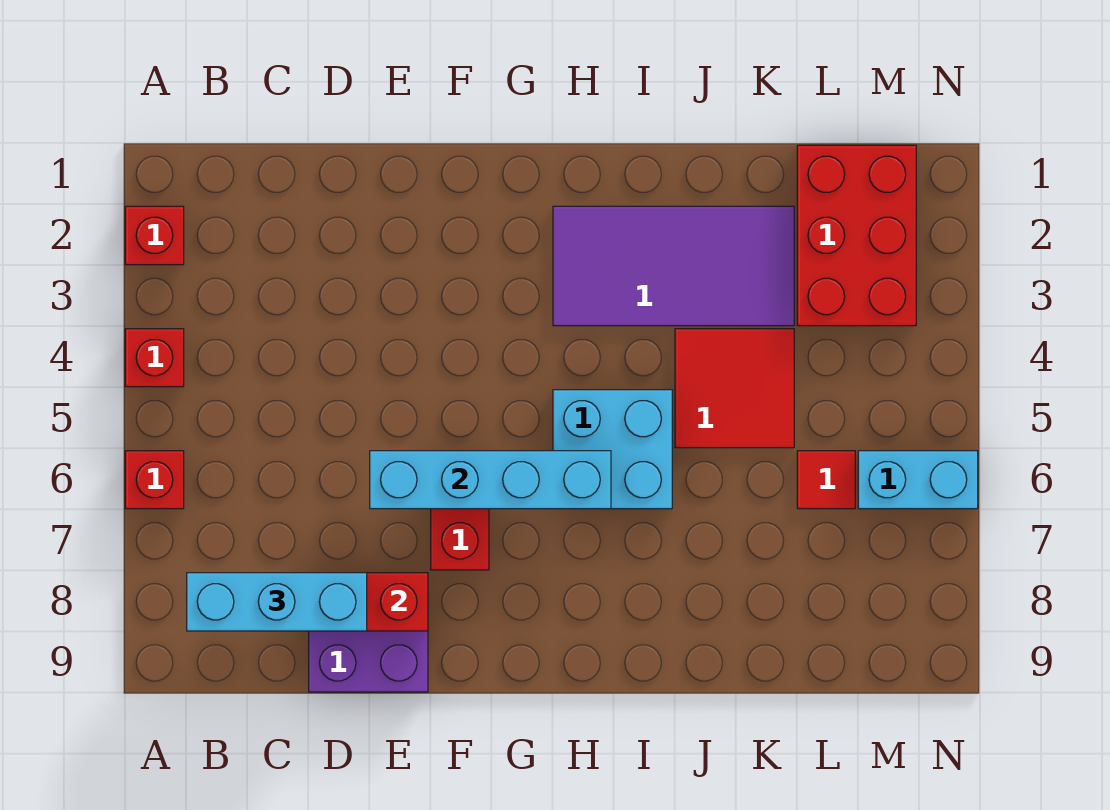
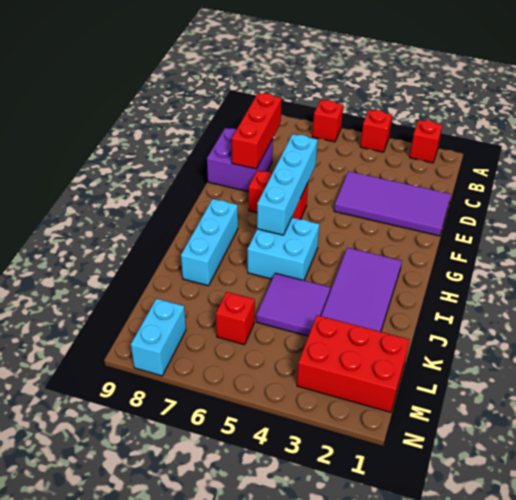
cyan 1x3 brick [187,573,367,631] -> cyan 1x3 brick moved to [181,199,238,286]
none -> purple 2x4 tile [334,171,451,236]
red 2x2 tile [675,329,794,448] -> purple 2x2 tile [256,273,330,336]
red 1x1 tile [797,451,855,509] -> red 1x1 brick [216,292,255,345]
cyan 1x2 brick [858,451,978,509] -> cyan 1x2 brick moved to [131,298,186,376]

